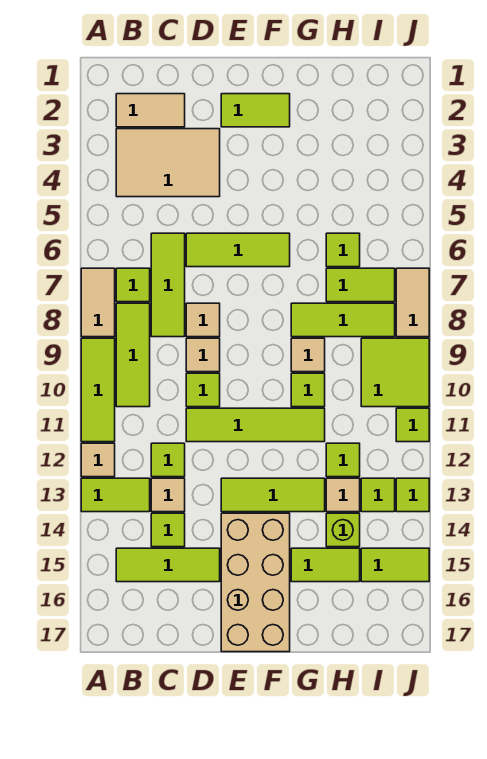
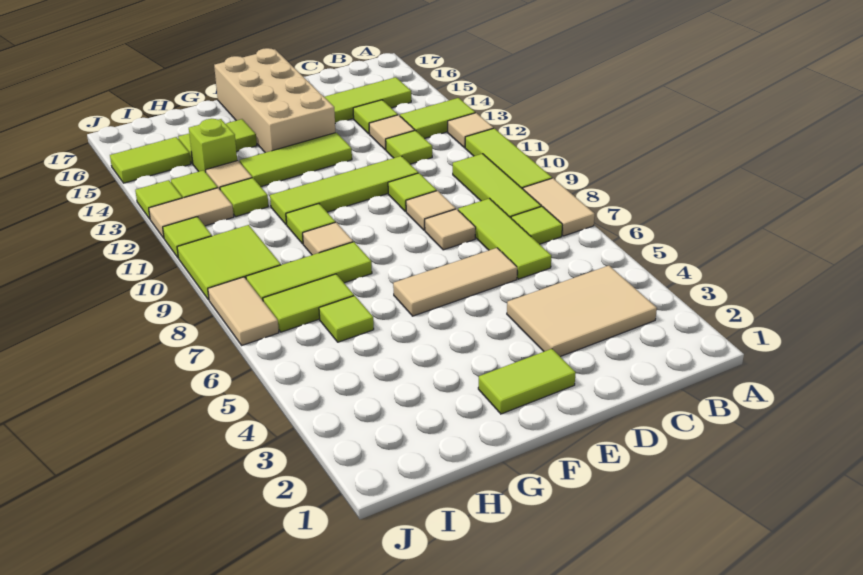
tan 1x2 tile [116,94,185,127] -> tan 1x2 tile moved to [149,188,234,238]
lime 1x3 tile [186,233,290,267] -> tan 1x3 tile [393,248,517,316]

